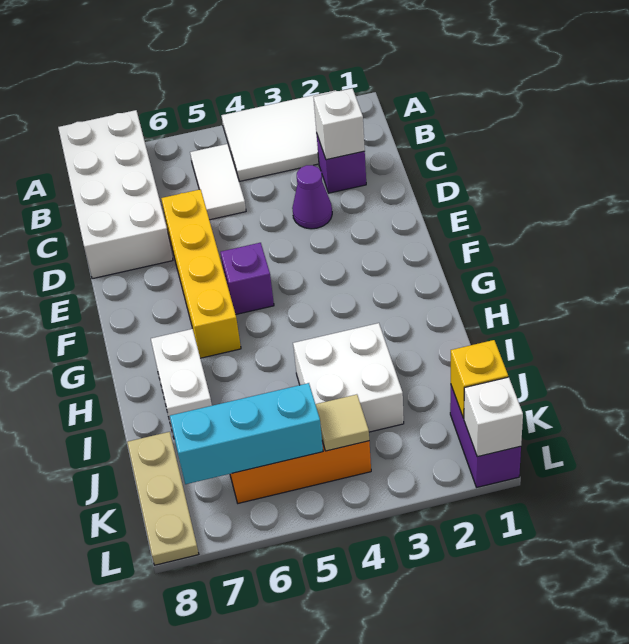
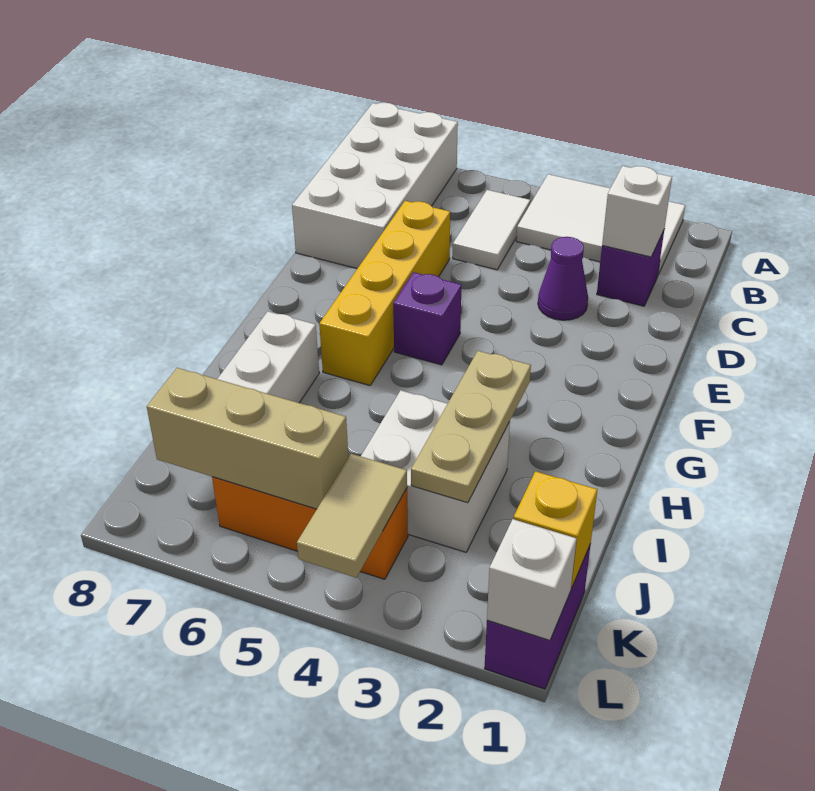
tan 1x3 plate [127,432,199,565] -> tan 1x3 plate moved to [411,351,531,503]
tan 1x1 tile [315,394,369,451] -> tan 1x2 tile [297,454,407,578]
cyan 1x3 brick [170,383,323,484] -> tan 1x3 brick [147,368,348,509]

